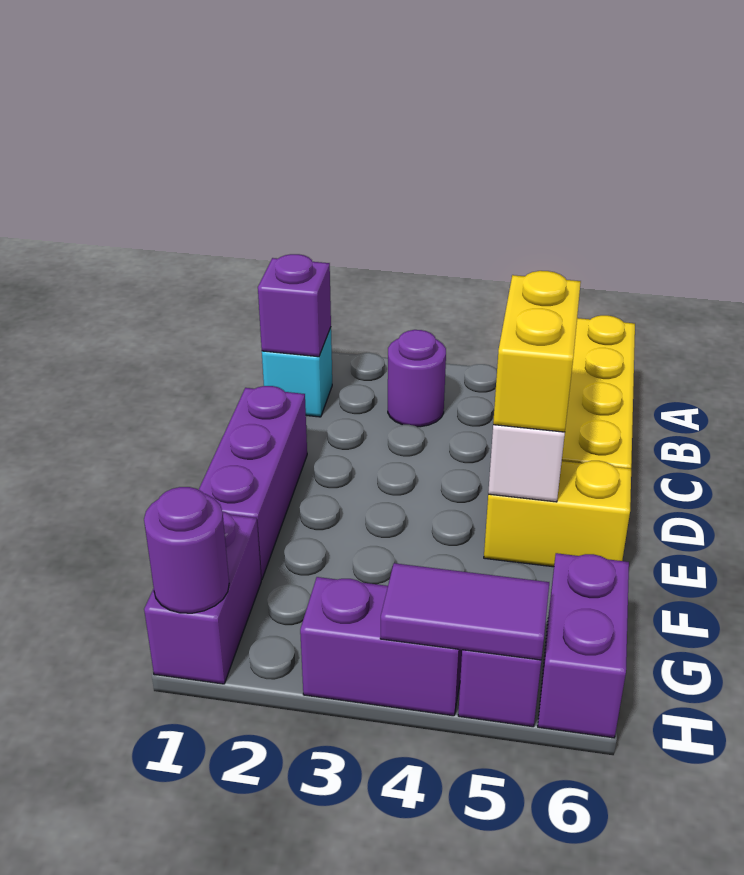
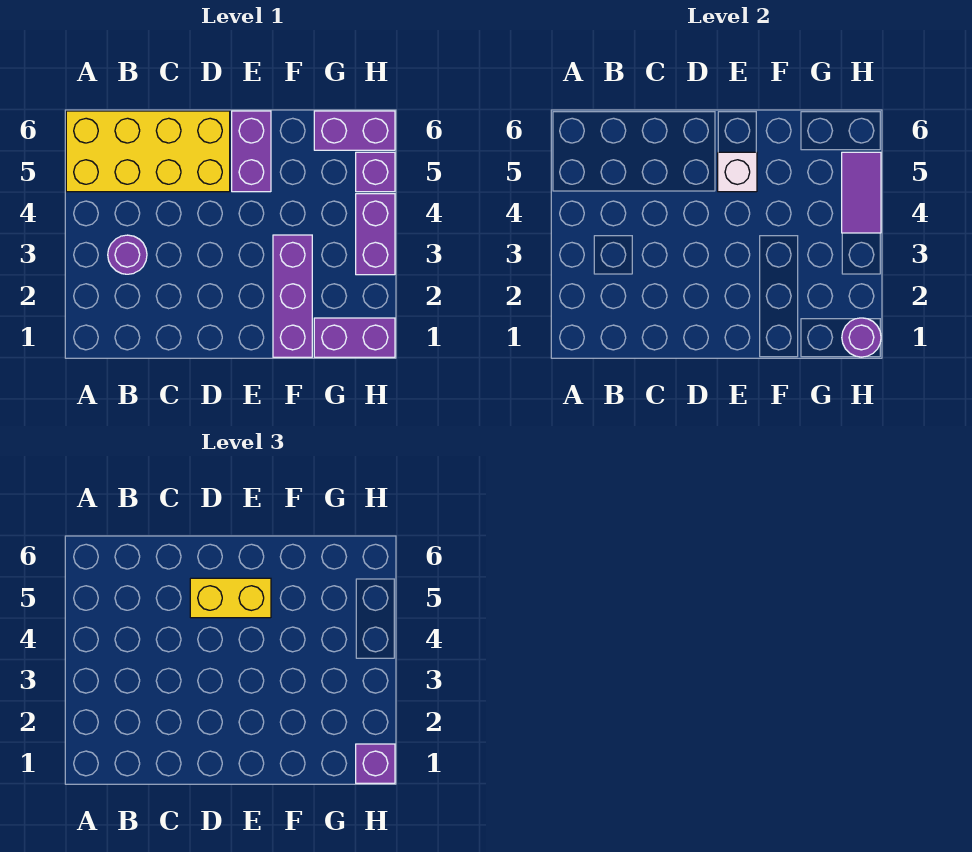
cyan 1x1 brick [262,328,332,417] -> none
purple 1x1 brick [258,254,331,357] -> purple 1x1 brick moved to [356,744,395,783]
purple 1x3 brick [199,386,307,579] -> purple 1x3 brick turned to [273,235,312,357]
yellow 1x2 brick [484,461,631,567] -> purple 1x2 brick [232,111,271,192]

